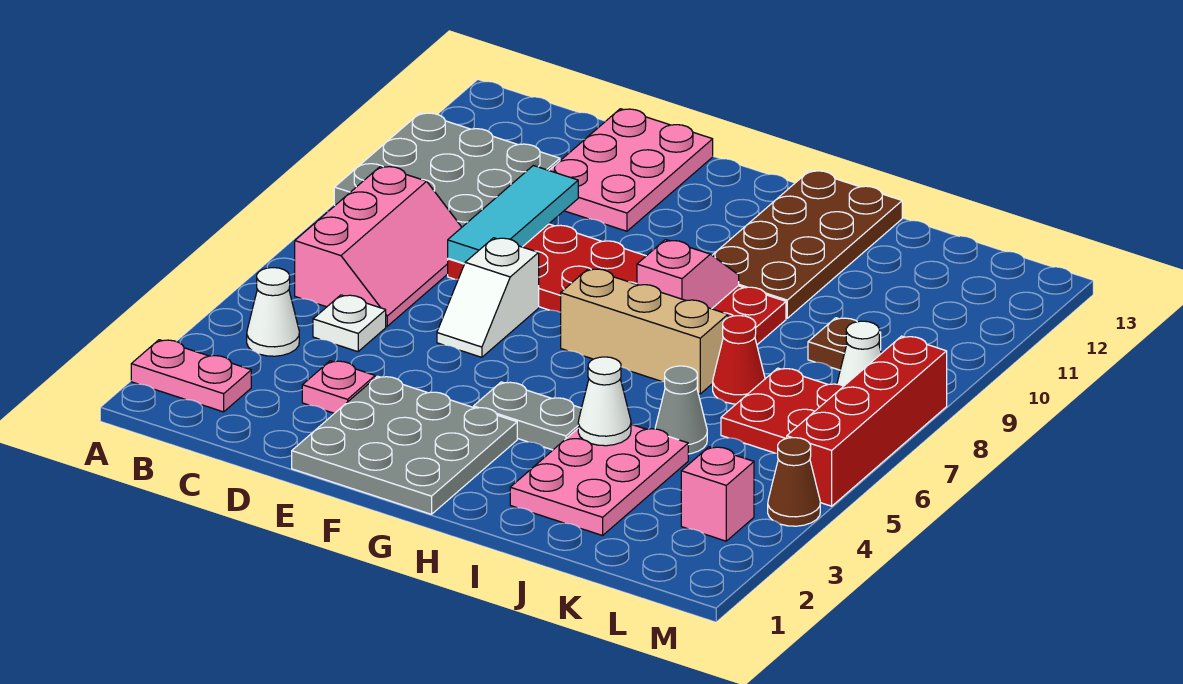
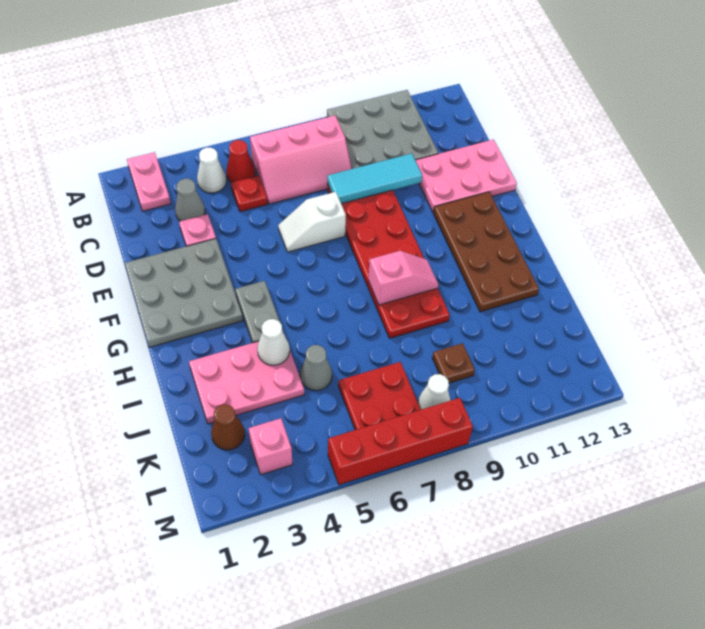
none -> grey 1x1 cone [175,179,205,221]
white 1x1 plate [313,295,386,352] -> red 1x1 plate [231,175,268,212]
tan 1x3 brick [561,269,728,394] -> none
brown 2x4 plate [712,171,902,318] -> brown 2x4 plate turned to [433,192,539,312]
red 1x1 cone [713,316,765,404] -> red 1x1 cone moved to [226,140,255,182]
brown 1x1 cone [768,438,820,526] -> brown 1x1 cone moved to [211,404,245,450]

